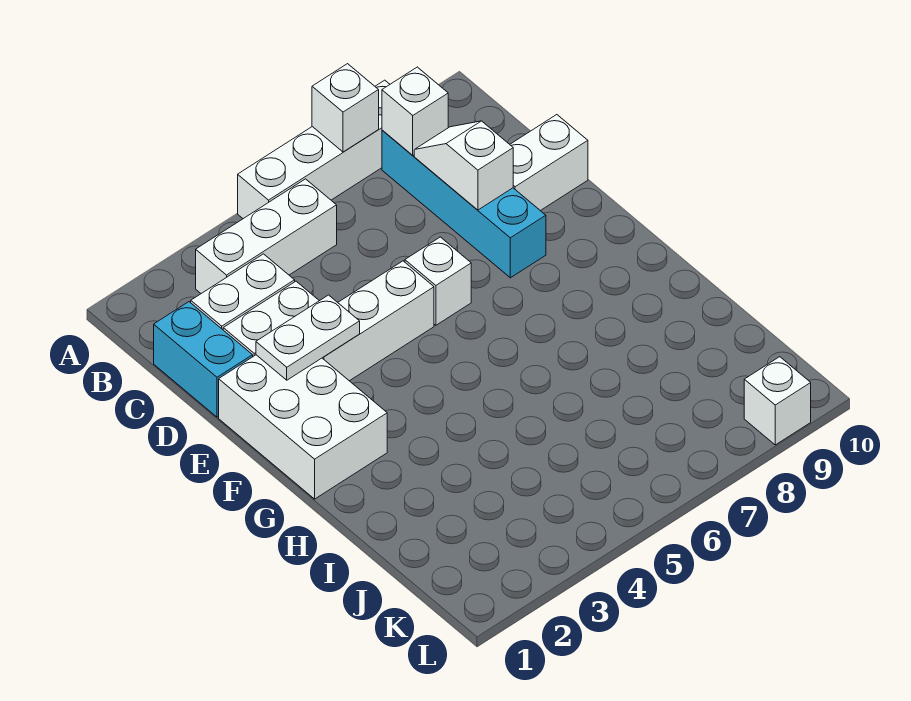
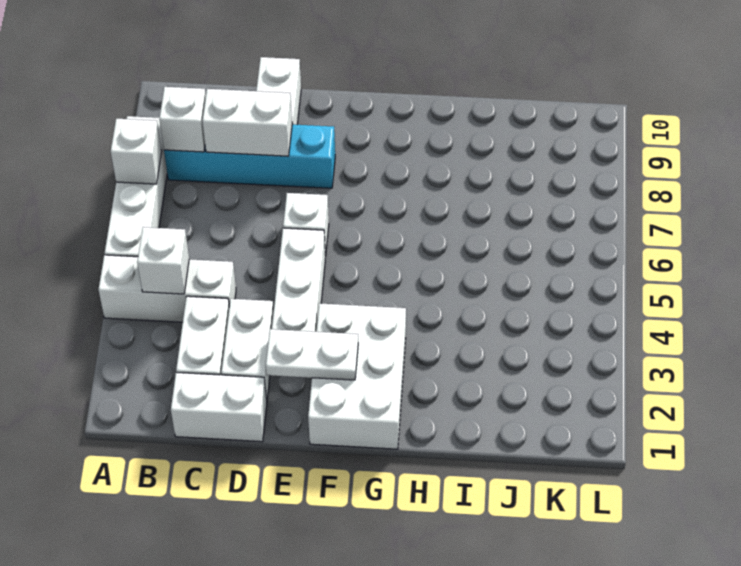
white 1x3 brick [196,179,337,293] -> white 1x3 brick turned to [98,255,236,322]
cyan 1x2 brick [154,302,253,417] -> white 1x2 brick [171,373,267,442]
white 1x2 slope [414,121,513,210] -> white 1x2 brick [202,89,292,156]
white 2x3 brick [219,355,387,499] -> white 2x3 brick turned to [308,303,406,449]
white 1x2 plate [256,295,360,380] -> white 1x2 plate turned to [266,329,358,380]
white 1x1 brick [744,357,811,445] -> white 1x1 brick moved to [137,227,189,294]

